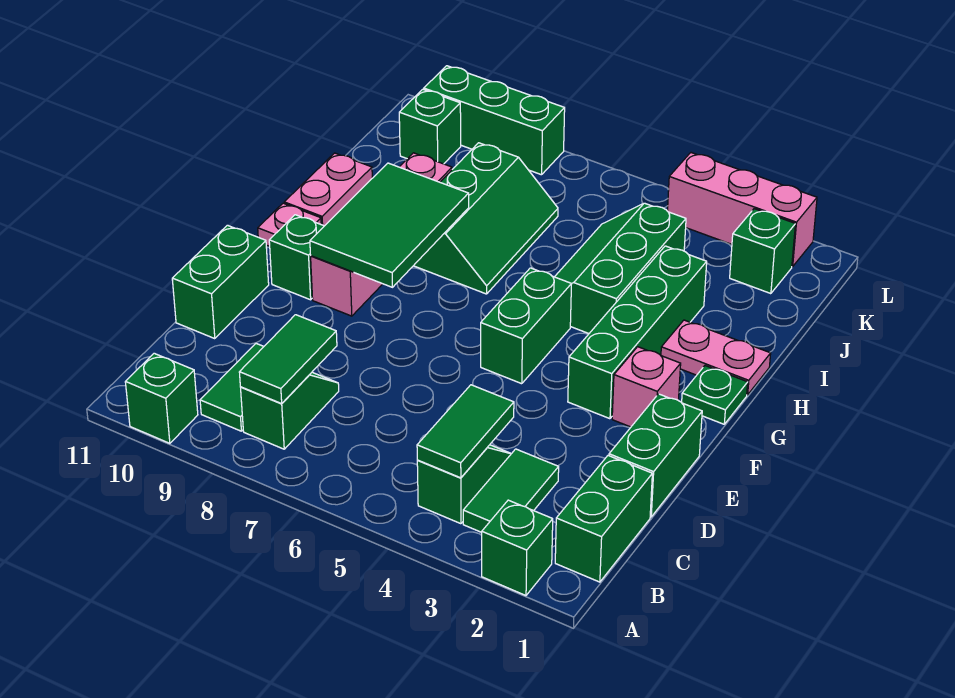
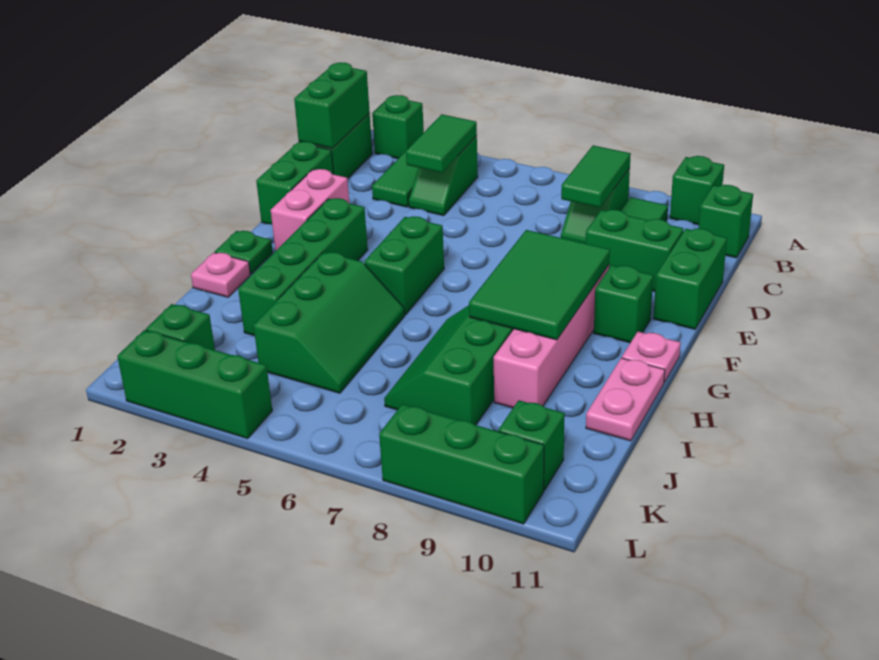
none -> green 1x2 brick [294,62,370,149]
none -> green 1x1 brick [699,185,753,258]
none -> green 1x2 brick [586,210,683,291]
pink 1x1 brick [612,347,681,427] -> pink 1x2 brick [271,169,349,251]
pink 1x2 plate [661,320,771,395] -> pink 1x1 plate [191,253,250,297]
pink 1x3 brick [668,153,817,267] -> green 1x3 brick [117,330,272,439]

